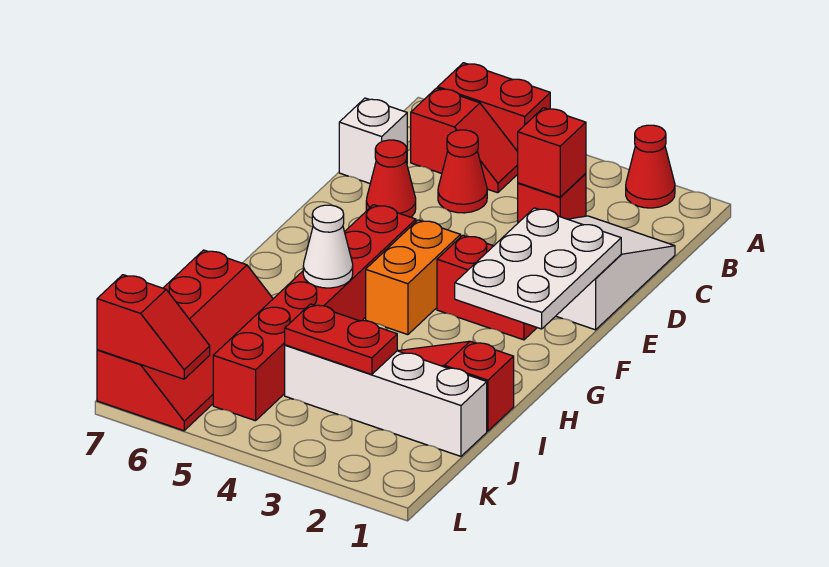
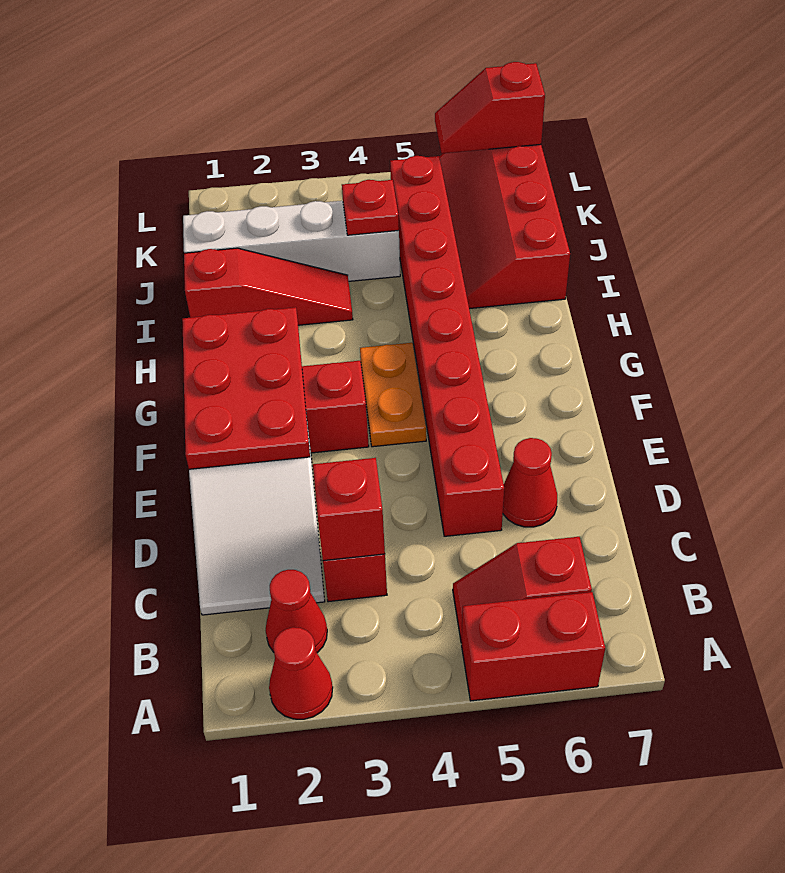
red 1x1 cone [438,130,487,213] -> red 1x1 cone moved to [265,570,327,653]
white 1x1 brick [339,98,407,183] -> none
white 2x3 plate [455,208,621,329] -> red 2x3 plate [182,307,310,469]
orange 1x2 brick [366,220,461,335] -> orange 1x2 plate [360,343,426,447]
red 1x6 brick [213,205,416,421] -> red 1x8 brick [390,156,504,536]
white 1x1 cone [303,205,353,288] -> none
red 1x2 plate [285,304,397,374] -> red 1x1 plate [342,180,399,235]

